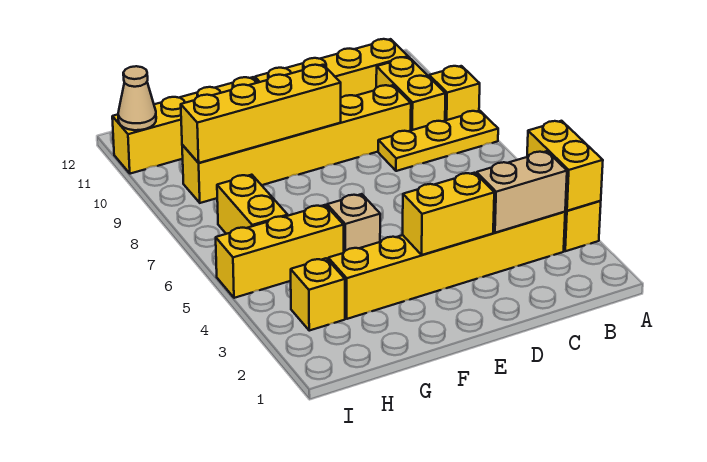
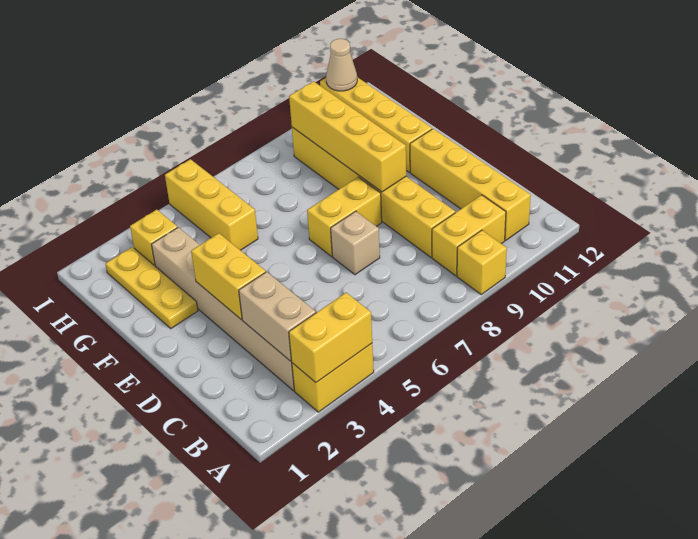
yellow 1x3 plate [378,111,498,171] -> yellow 1x3 plate moved to [105,247,198,329]
yellow 1x6 brick [328,212,565,319] -> tan 1x6 brick [151,227,294,391]
tan 1x1 brick [327,194,380,252] -> tan 1x1 brick moved to [331,211,380,275]
yellow 1x2 brick [217,175,288,234] -> yellow 1x2 brick moved to [307,177,382,256]

